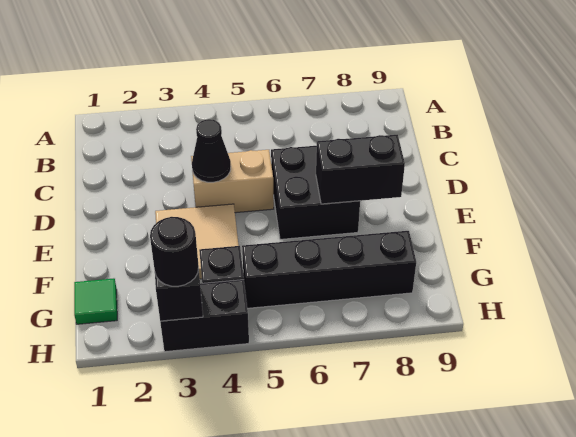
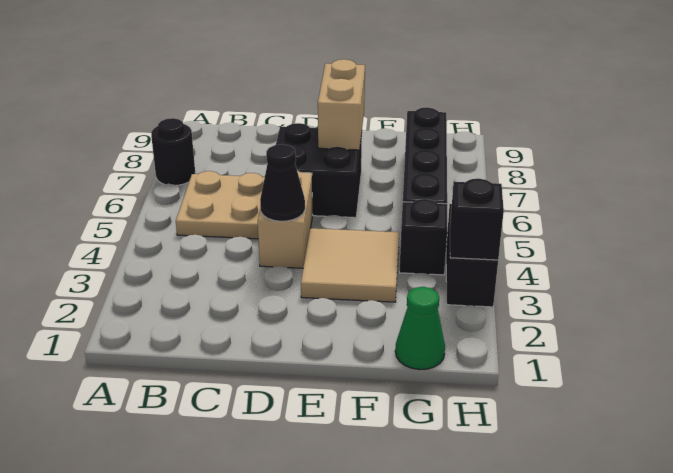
none -> tan 2x2 plate [176,171,265,239]
black 1x2 brick [316,135,405,204] -> tan 1x2 brick [318,59,365,150]
green 1x1 tile [74,278,117,324] -> green 1x1 cone [395,287,445,370]
black 1x1 round brick [150,217,199,286] -> black 1x1 round brick moved to [151,118,195,185]

